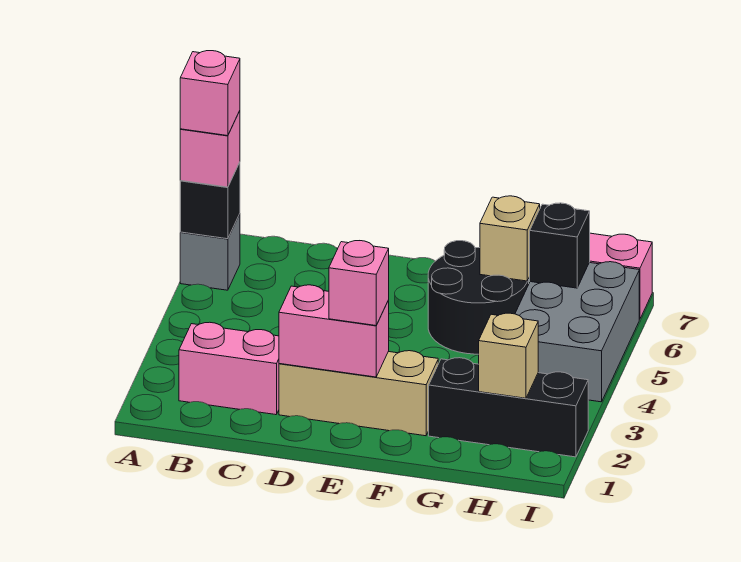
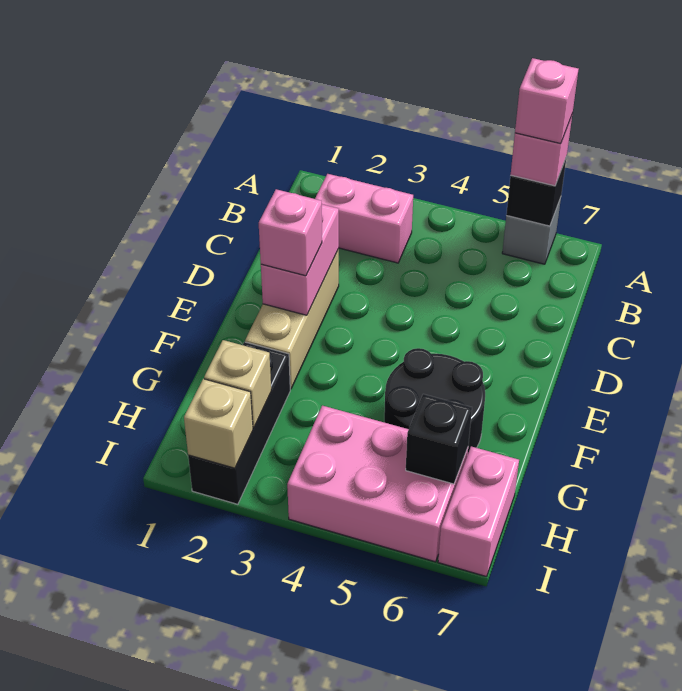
pink 1x2 brick [179,322,279,415] -> pink 1x2 brick turned to [315,174,413,263]
tan 1x1 brick [480,196,540,281] -> tan 1x1 brick moved to [184,379,253,468]
grey 2x3 brick [515,262,639,402] -> pink 2x3 brick [287,406,468,562]

